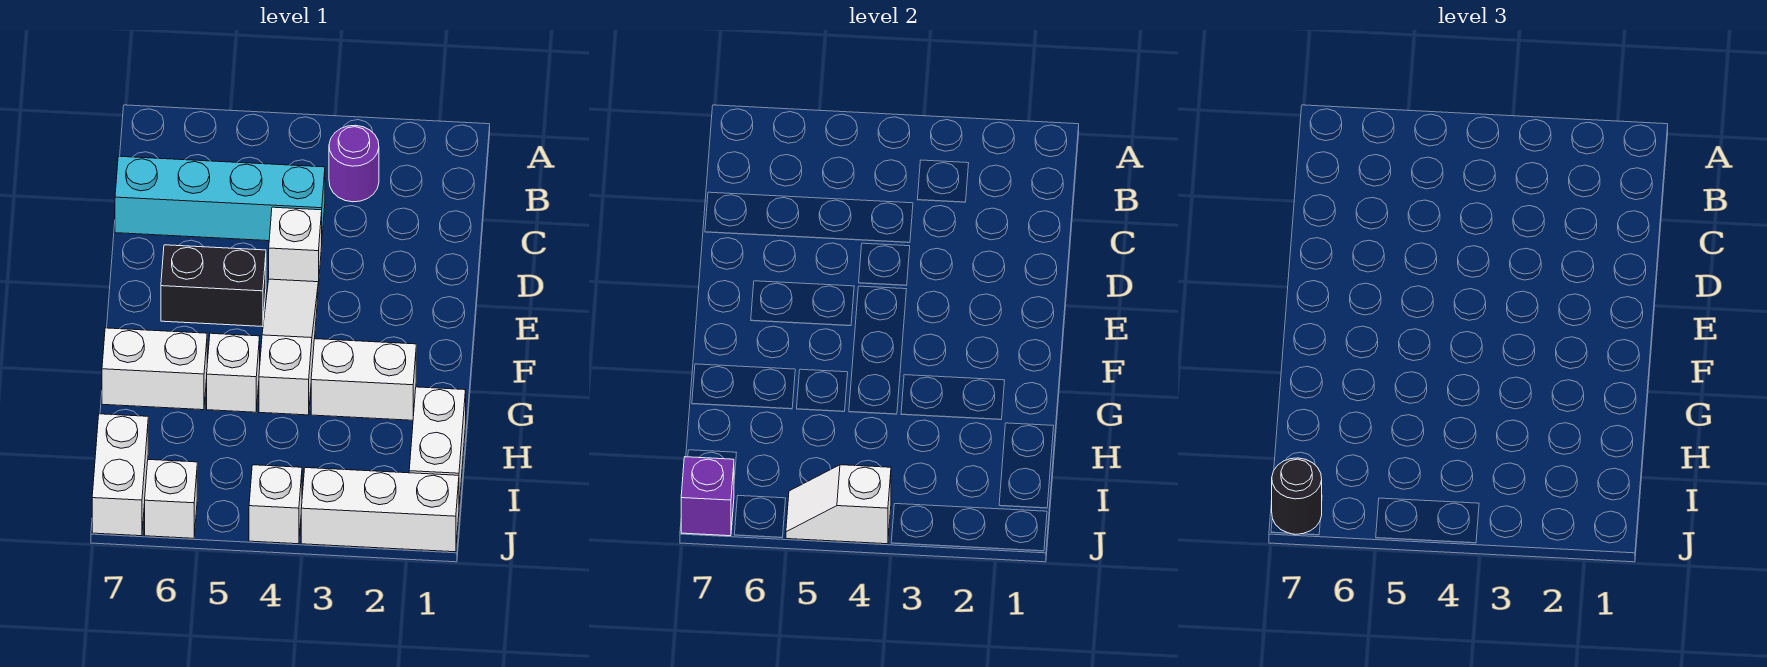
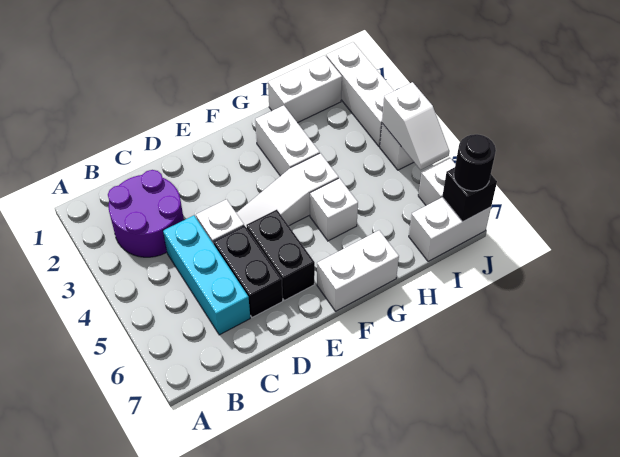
purple 1x1 round brick [329,125,379,202] -> purple 2x2 round brick [108,170,184,257]
cyan 1x4 brick [115,156,325,241] -> cyan 1x3 brick [163,215,250,335]
none -> black 1x2 brick [214,226,283,317]
white 1x2 brick [102,328,207,410] -> white 1x2 brick turned to [317,231,399,311]
purple 1x1 brick [681,457,734,536] -> black 1x1 brick [442,167,497,222]

